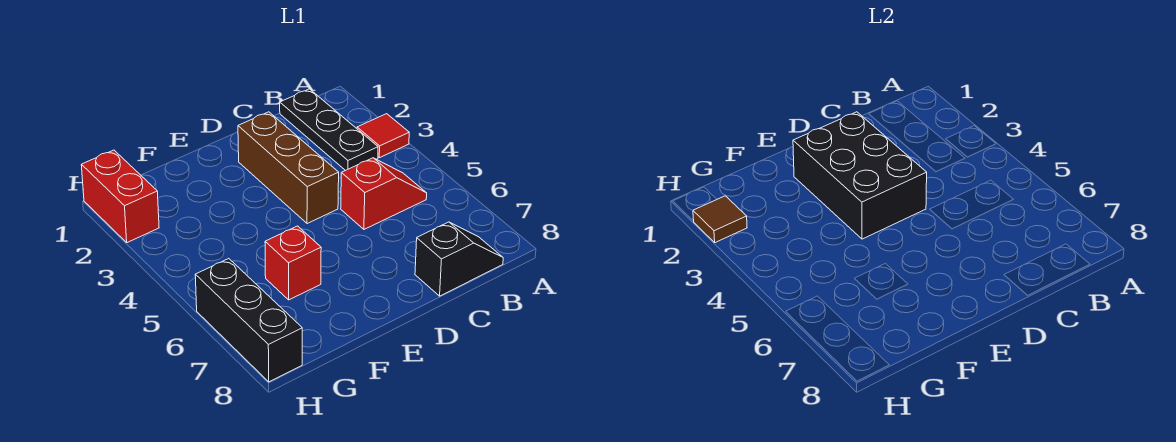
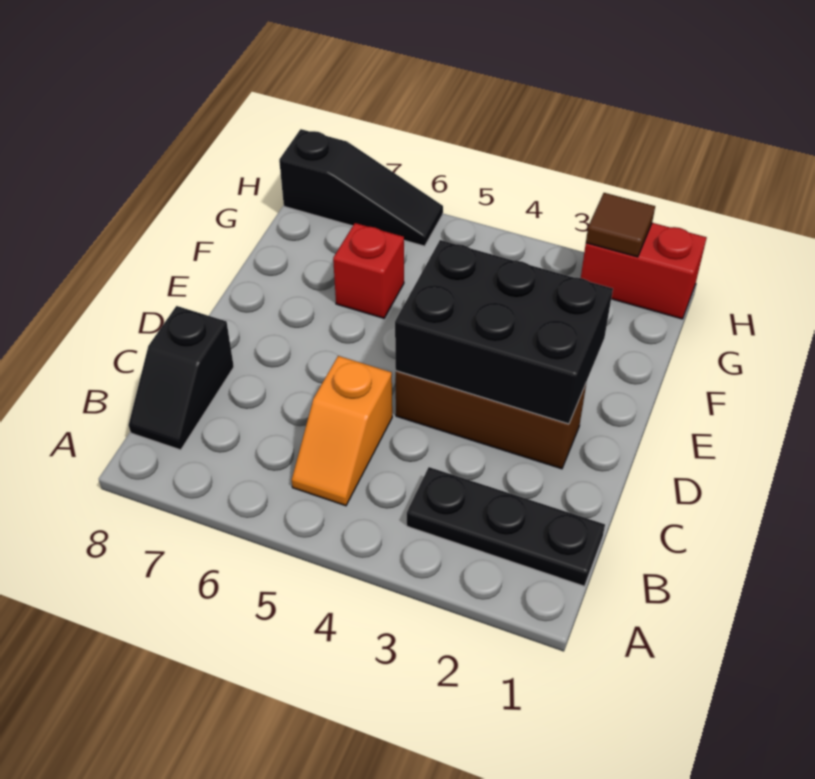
red 1x1 tile [357,114,409,158] -> none
red 1x2 slope [341,158,427,229] -> orange 1x2 slope [292,356,392,506]
black 1x3 brick [195,259,302,382] -> black 1x3 slope [279,129,443,246]

